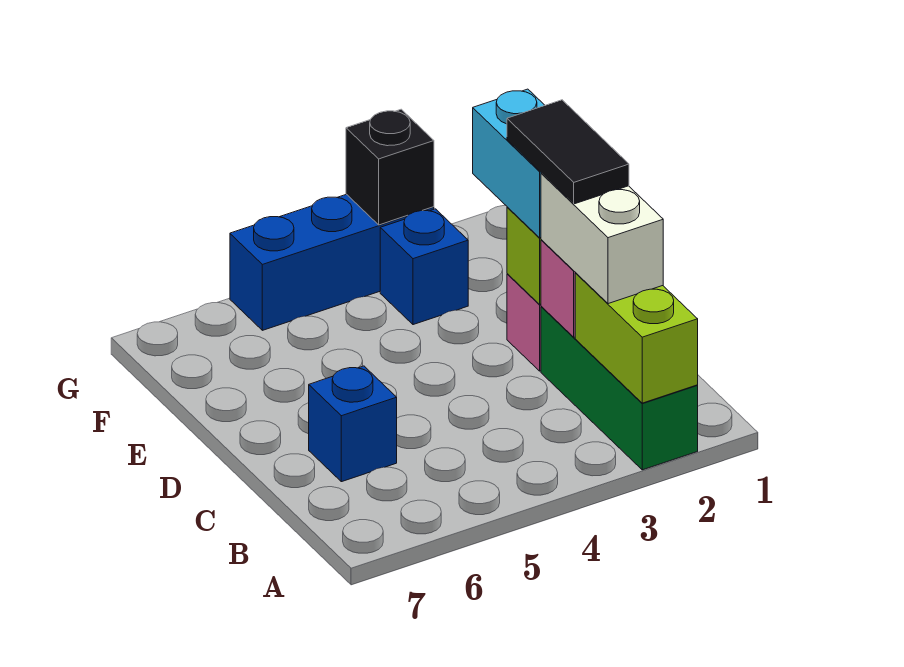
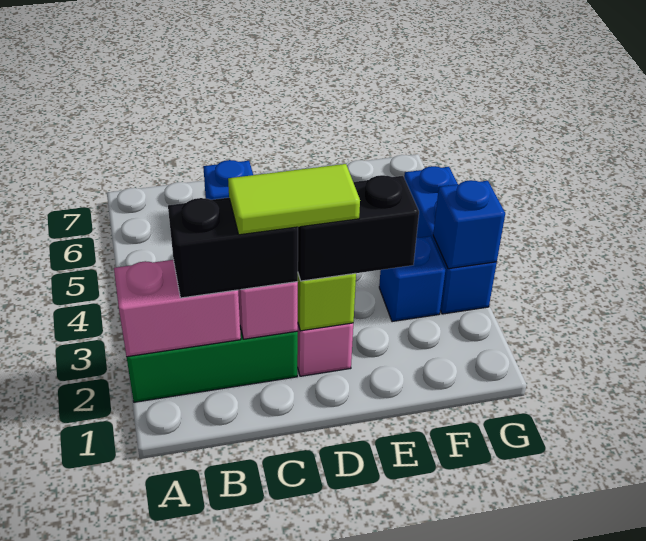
lime 1x2 brick [575,273,698,403] -> pink 1x2 brick [114,260,241,357]
white 1x2 brick [541,173,663,304] -> black 1x2 brick [168,198,298,298]
black 1x2 tile [507,100,629,204] -> lime 1x2 tile [228,164,360,235]
cyan 1x2 brick [473,89,545,238] -> black 1x2 brick [298,175,419,281]
black 1x1 brick [346,109,434,225] -> blue 1x1 brick [433,180,505,269]

